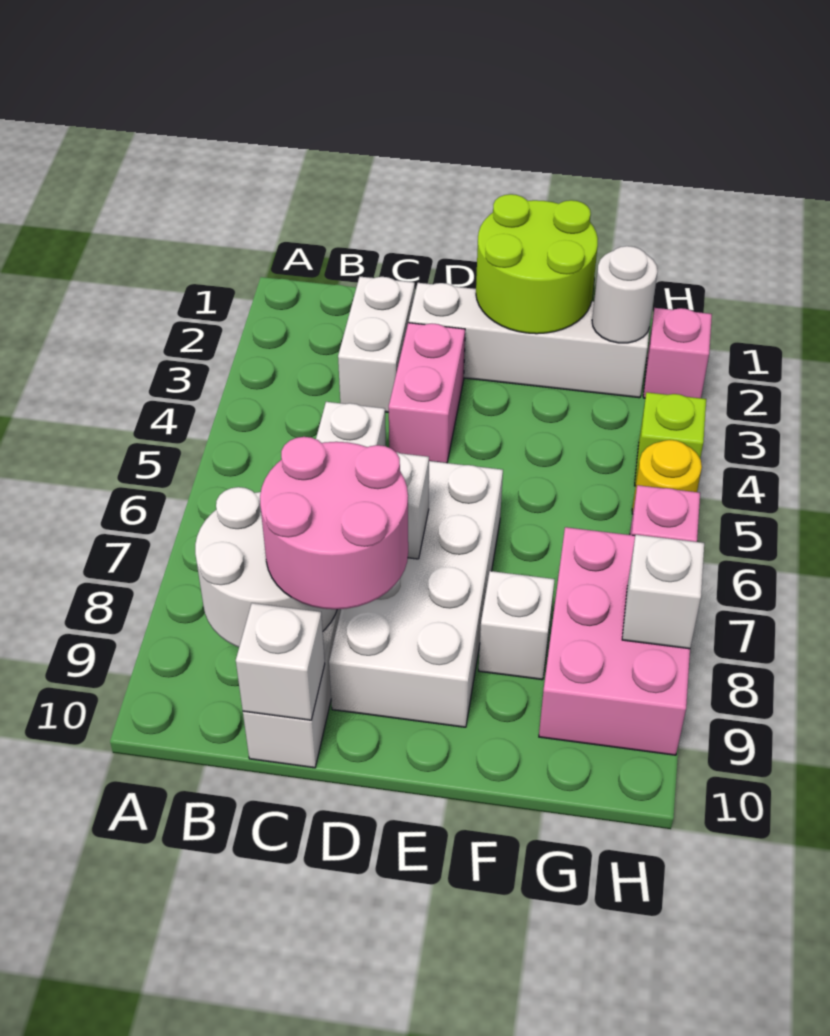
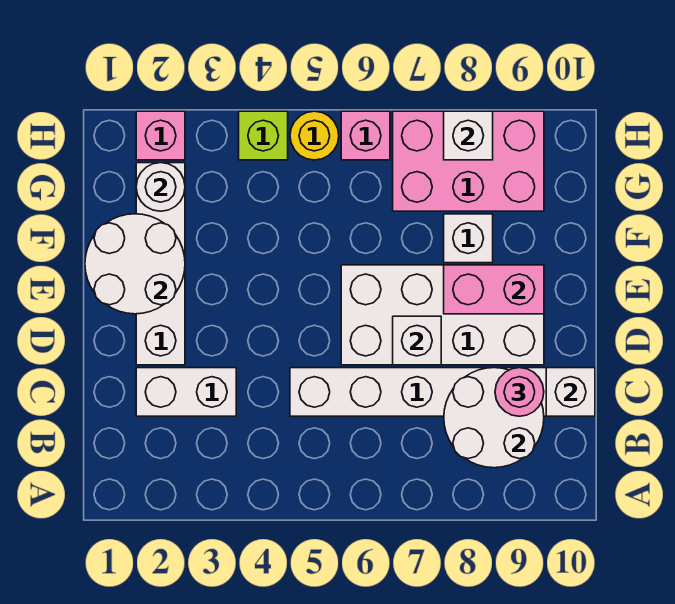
pink 2x2 round brick [260,437,408,609] -> pink 1x1 round brick [495,368,544,416]
pink 1x2 brick [389,323,465,463] -> pink 1x2 brick moved to [444,265,544,314]
lime 2x2 round brick [476,194,598,334] -> white 2x2 round brick [85,214,185,314]

